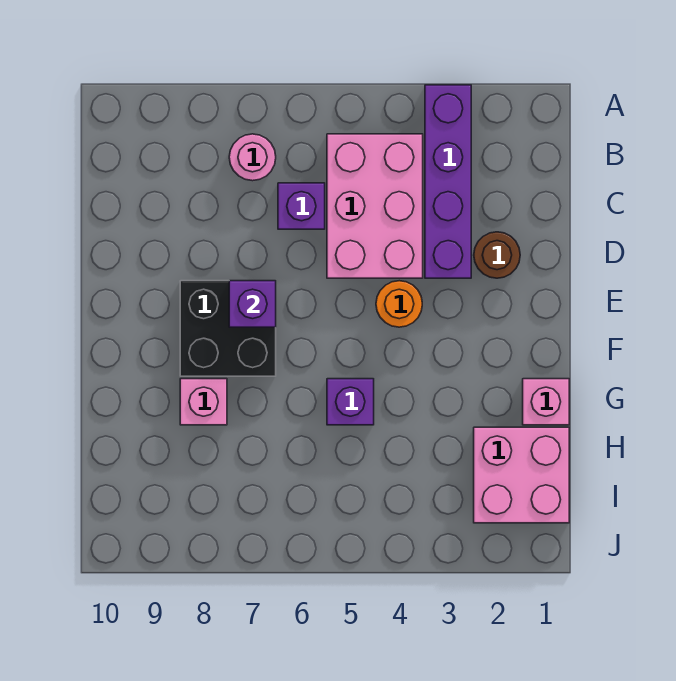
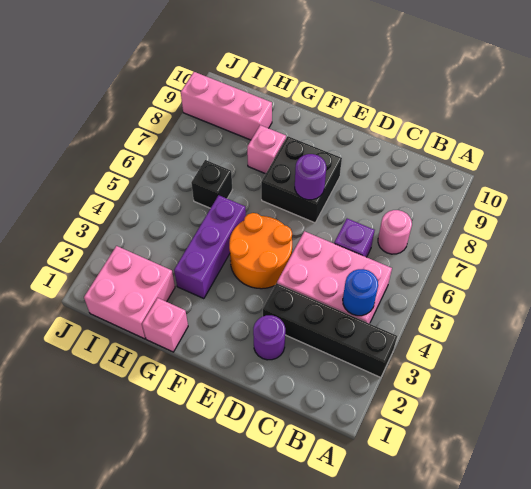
purple 1x4 brick [425,85,471,278] -> black 1x4 brick [263,283,397,378]
none -> blue 1x1 round brick [343,269,378,316]
brown 1x1 round brick [474,232,520,278] -> purple 1x1 round brick [253,315,285,360]
orange 1x1 round brick [376,281,422,327] -> orange 2x2 round brick [229,213,292,289]
purple 1x1 brick [229,281,276,327] -> purple 1x1 round brick [295,154,326,200]
purple 1x1 brick [327,379,374,425] -> purple 1x3 brick [174,195,246,299]
none -> black 1x1 brick [191,160,232,208]
none -> pink 1x3 brick [181,72,272,140]

